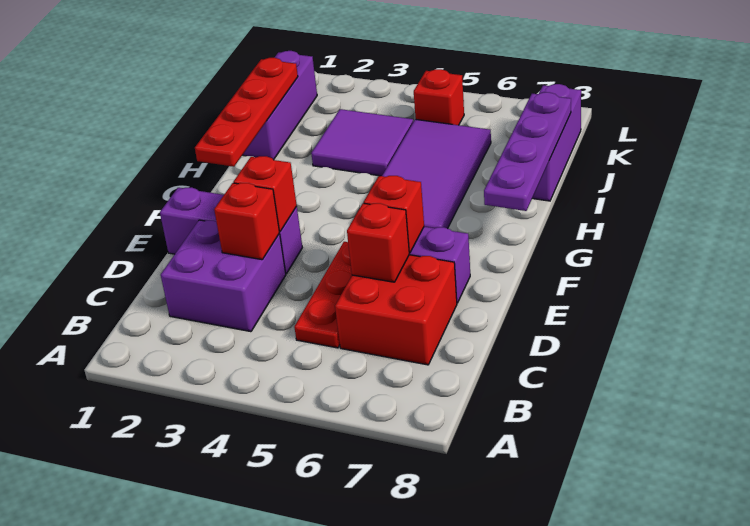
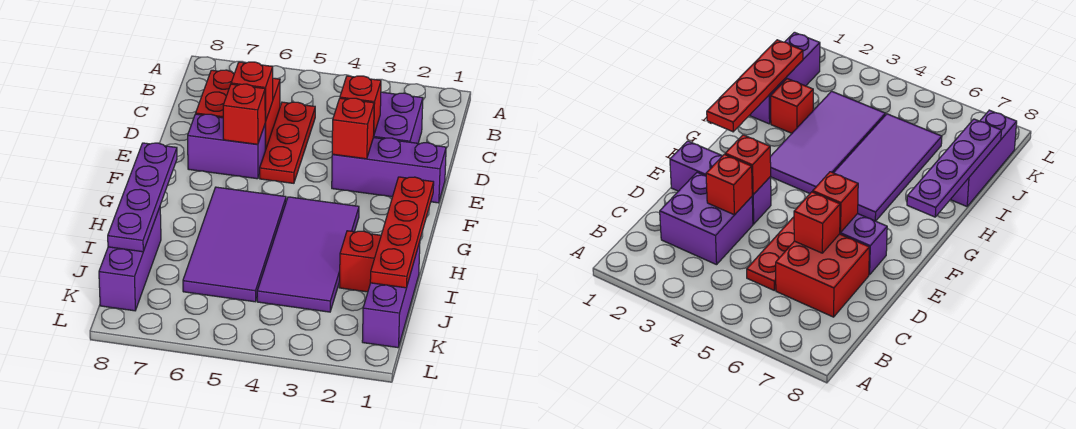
purple 2x2 tile [311,109,413,176] -> purple 2x4 tile [257,197,359,312]
red 1x1 brick [414,69,464,125] -> red 1x1 brick moved to [339,231,381,292]

